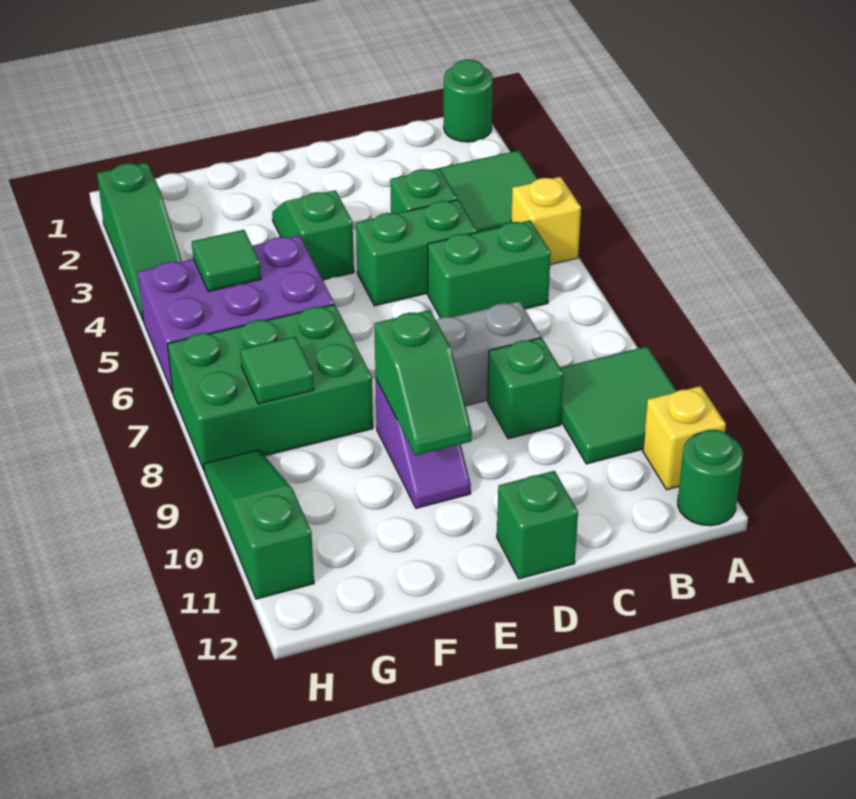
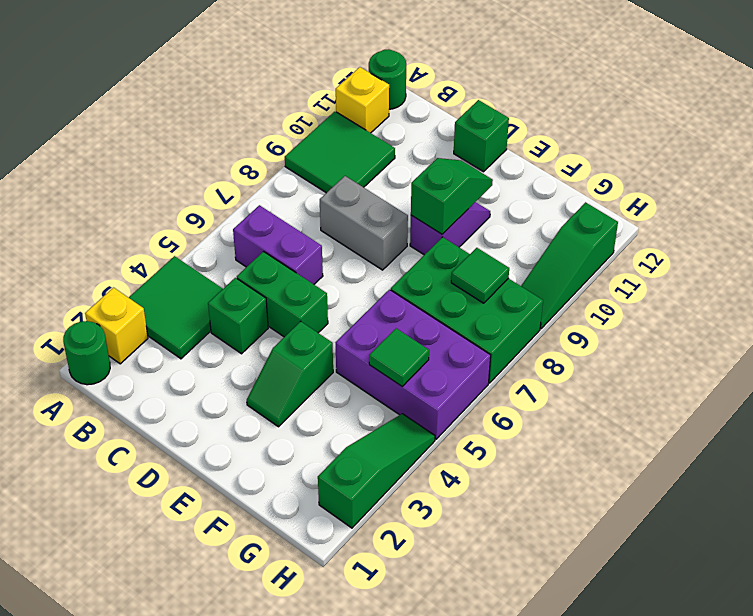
yellow 1x1 brick [511,177,581,265] -> yellow 1x1 brick moved to [85,288,148,364]
green 1x2 brick [428,221,551,318] -> purple 1x2 brick [233,205,323,284]
green 1x1 brick [488,338,563,439] -> none

